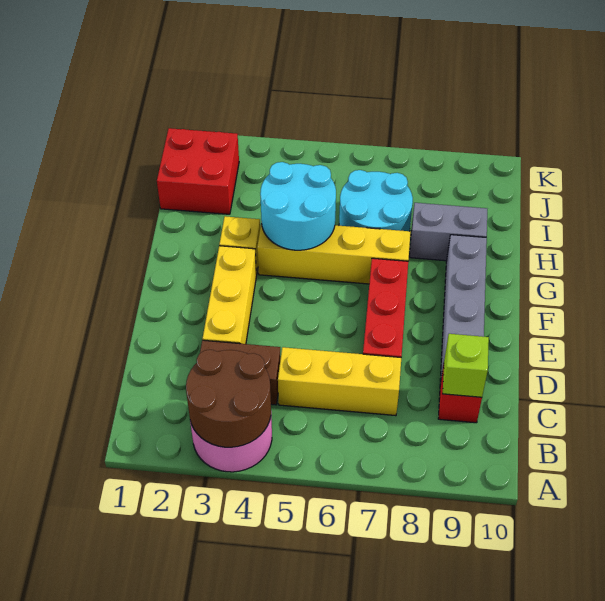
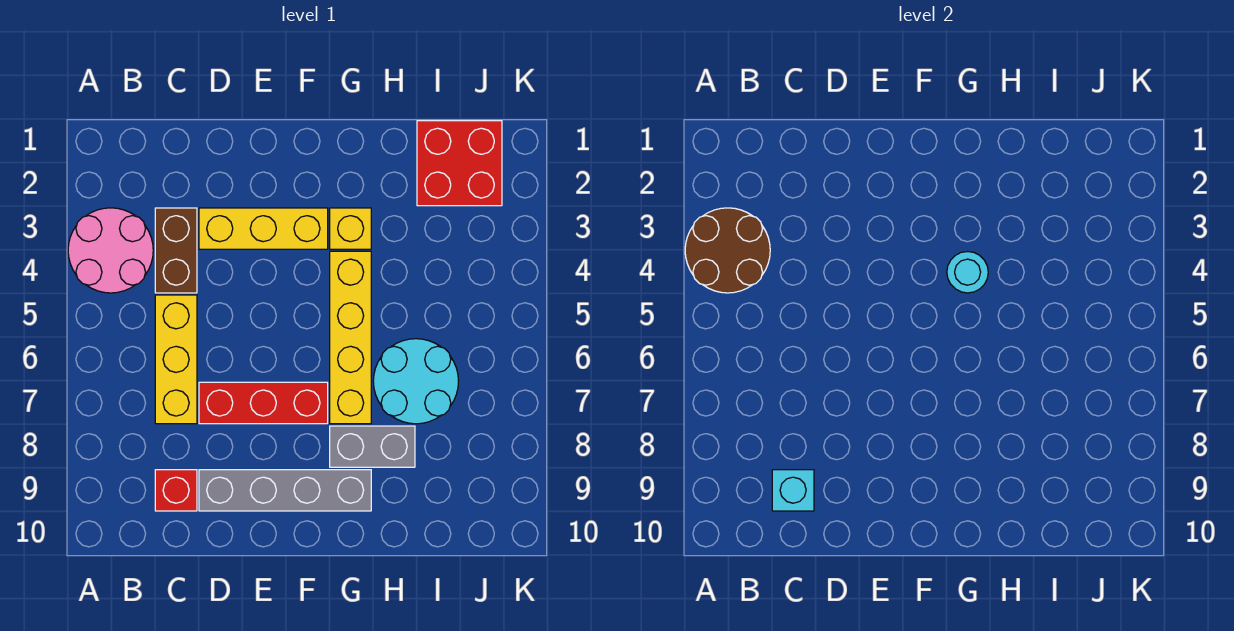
lime 1x1 brick [443,334,489,397] -> cyan 1x1 brick [772,470,814,511]
cyan 2x2 round brick [260,162,336,250] -> cyan 1x1 round brick [947,252,988,293]
grey 1x2 brick [410,203,487,261] -> grey 1x2 brick turned to [330,426,415,467]

